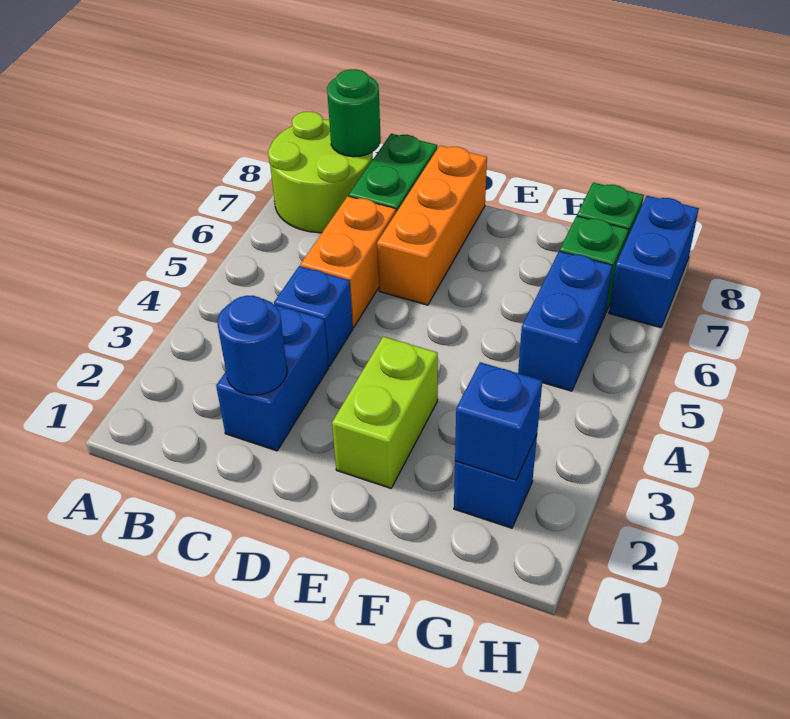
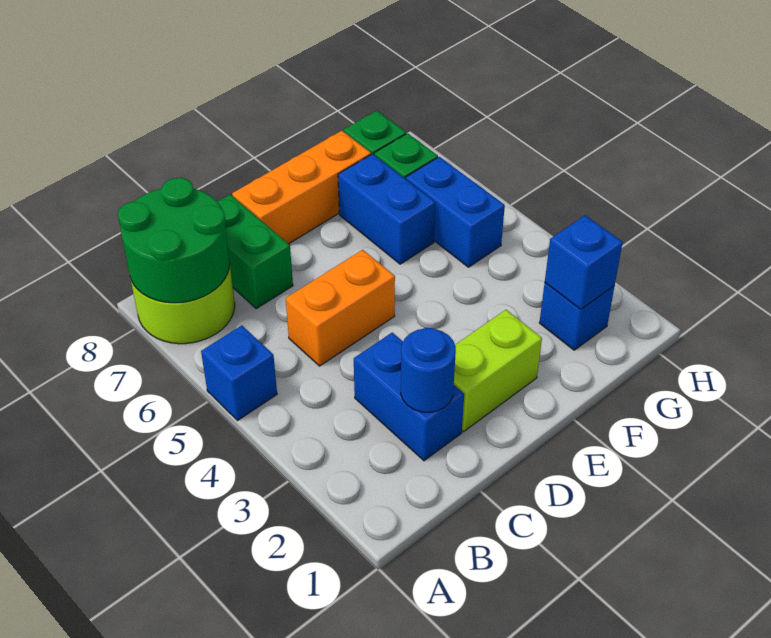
green 1x1 round brick [327,69,381,157] -> green 2x2 round brick [118,178,230,303]
blue 1x1 brick [274,266,353,366] -> blue 1x1 brick moved to [201,326,277,420]
orange 1x2 brick [300,196,396,327] -> orange 1x2 brick turned to [286,250,395,366]
orange 1x3 brick [377,146,487,305] -> orange 1x3 brick turned to [232,131,371,244]
lime 1x2 brick [332,337,438,488] -> lime 1x2 brick turned to [454,310,542,432]
blue 1x2 brick [609,196,699,328] -> blue 1x2 brick moved to [338,154,435,264]

